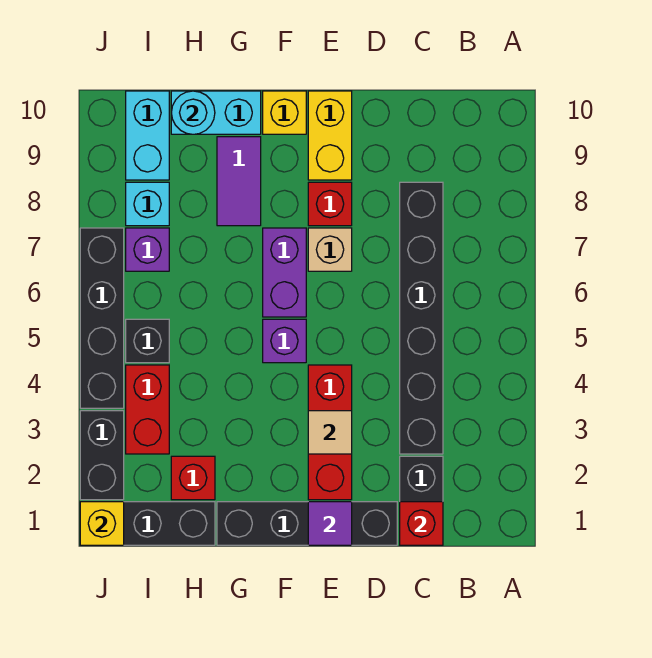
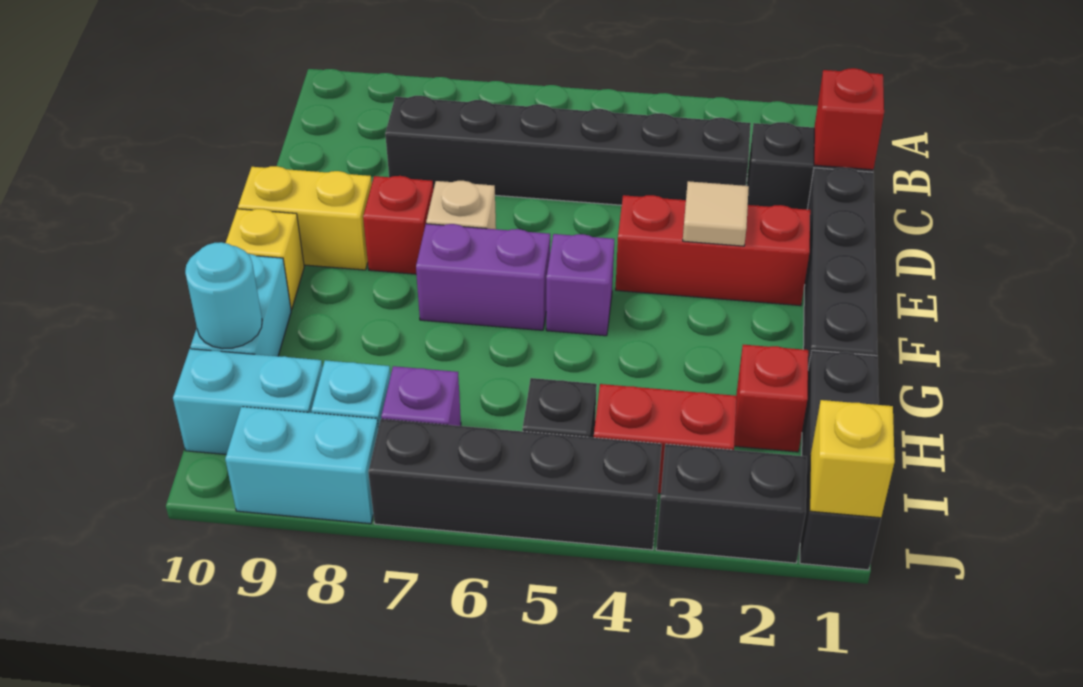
purple 1x1 tile [308,502,352,545] -> none
purple 1x2 tile [217,137,261,226] -> none
none -> cyan 1x2 brick [225,407,378,524]

